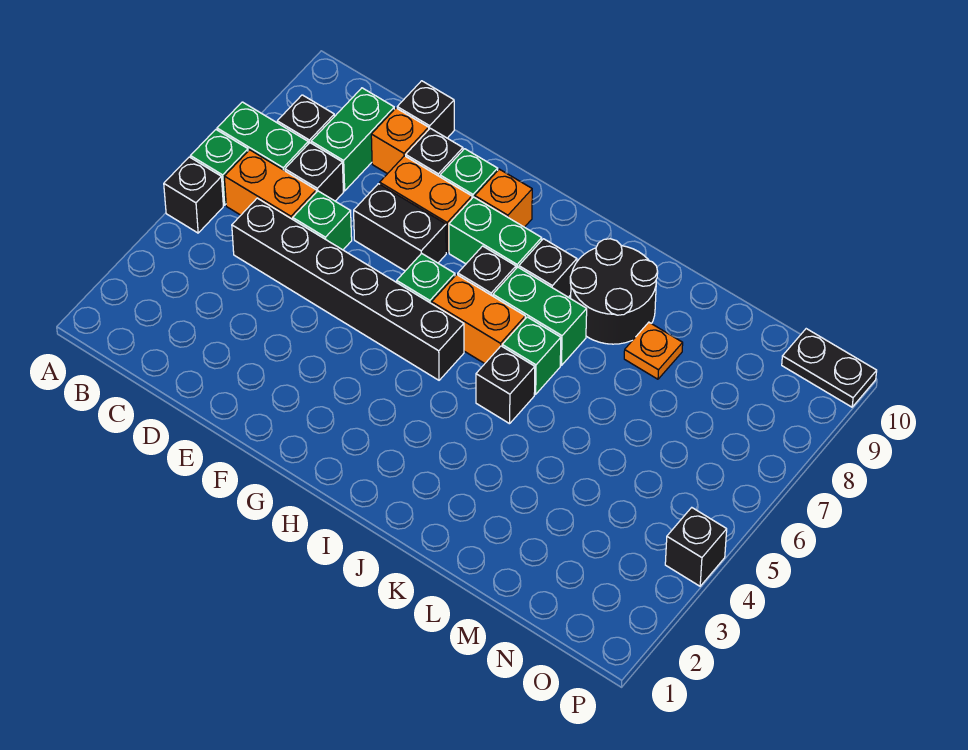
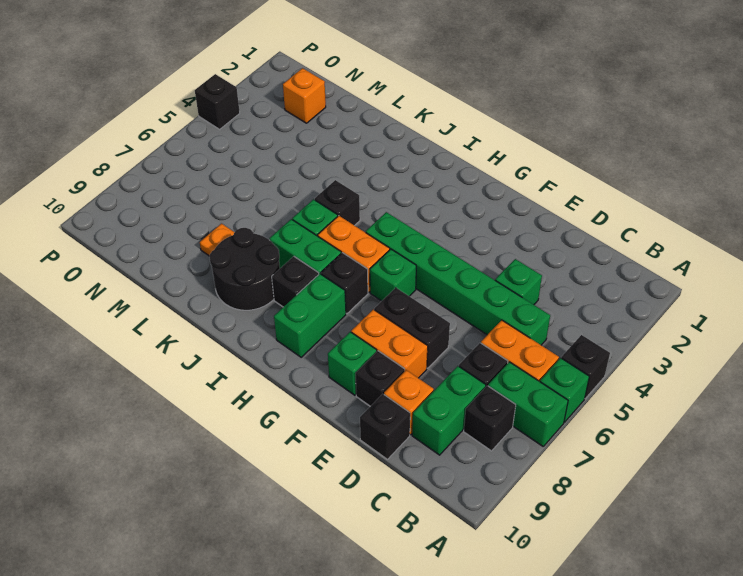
black 1x6 brick [232,198,464,380] -> green 1x6 brick [366,212,550,345]
green 1x1 brick [293,191,352,250] -> green 1x1 brick moved to [495,259,542,305]
green 1x2 brick [449,197,542,268] -> green 1x2 brick turned to [274,274,346,357]
orange 1x1 brick [475,169,532,227] -> orange 1x1 brick moved to [283,68,326,123]
black 1x2 plate [782,329,877,407] -> none

